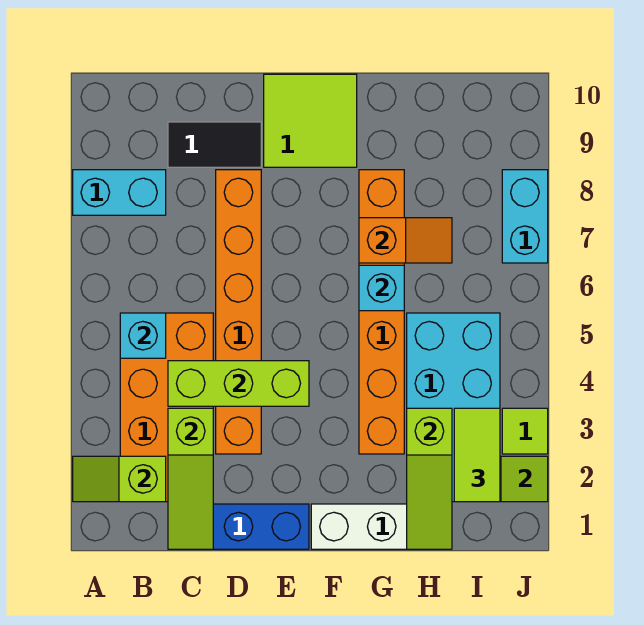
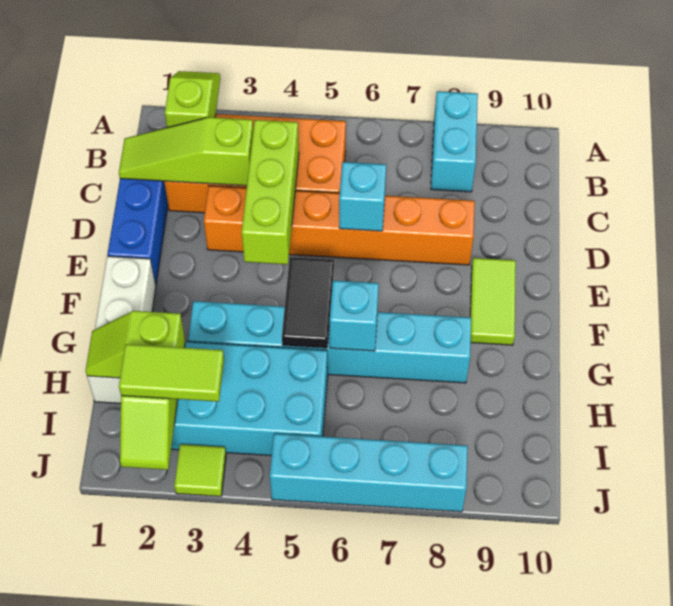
cyan 1x1 brick [120,313,166,358] -> cyan 1x1 brick moved to [339,162,386,231]
black 1x2 tile [168,122,261,167] -> black 1x2 tile moved to [282,257,334,348]
lime 2x2 tile [264,74,357,167] -> lime 1x2 tile [470,258,516,345]
orange 1x6 brick [359,170,404,454] -> cyan 1x6 brick [188,301,471,383]
orange 1x2 slope [359,218,452,263] -> none
lime 1x3 slope [407,408,452,549] -> lime 1x2 slope [85,311,185,378]
cyan 1x2 brick [502,170,548,263] -> cyan 1x4 brick [270,434,468,512]

